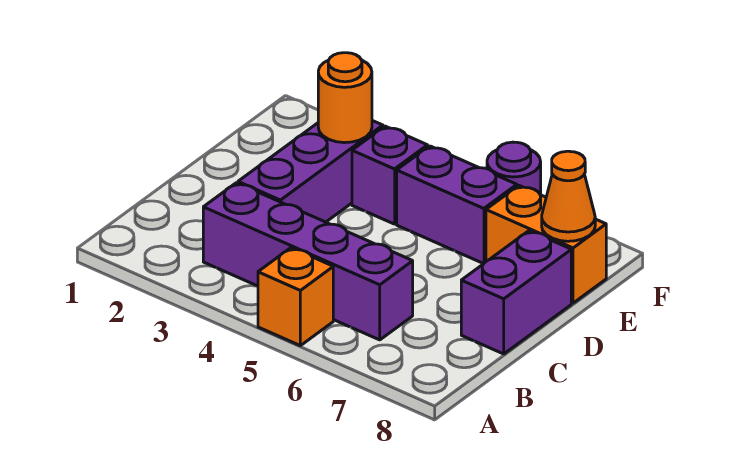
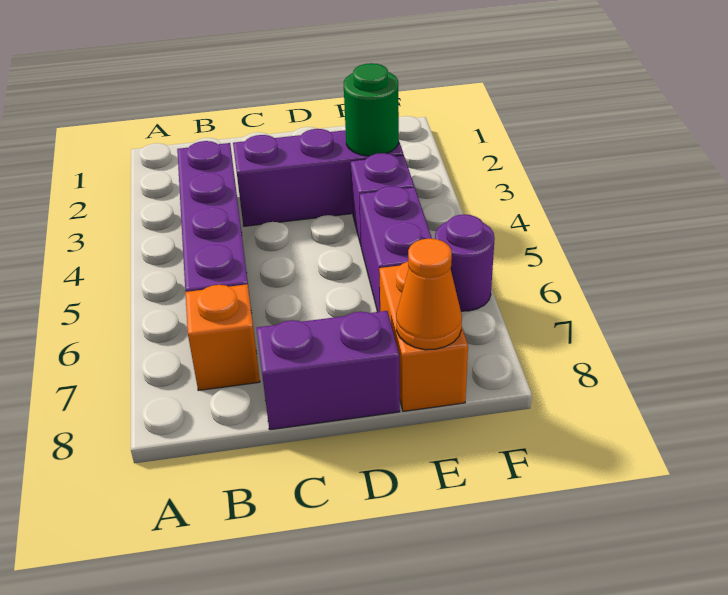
orange 1x1 brick [258,248,333,346] -> orange 1x1 brick moved to [185,284,260,391]
orange 1x1 round brick [318,53,372,143] -> green 1x1 round brick [344,63,399,156]

